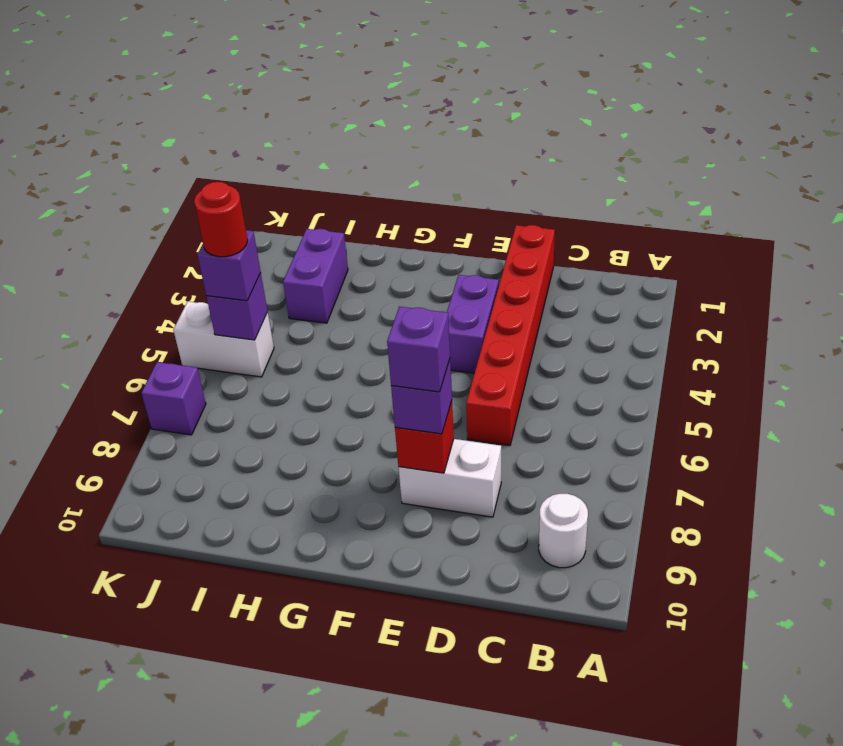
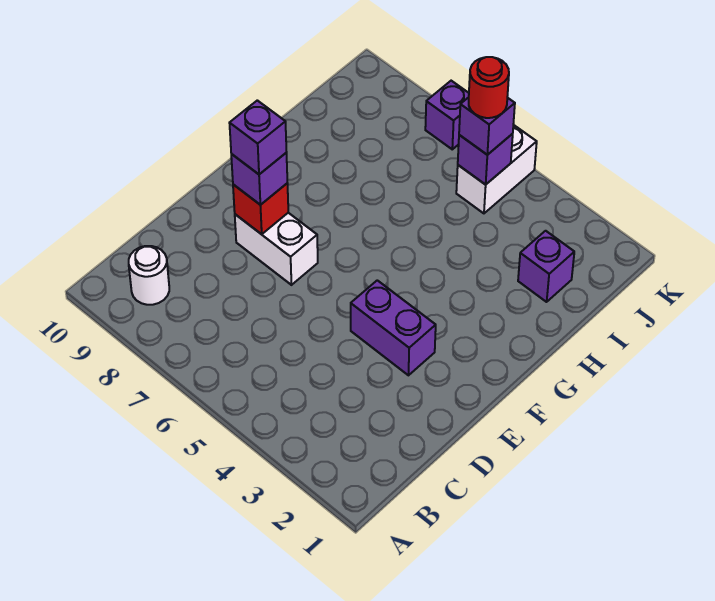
red 1x6 brick [466,225,555,446] -> none
white 1x2 brick [398,439,501,517] -> white 1x2 brick turned to [235,213,318,285]
purple 1x2 brick [283,229,348,323] -> purple 1x1 brick [518,231,574,302]

